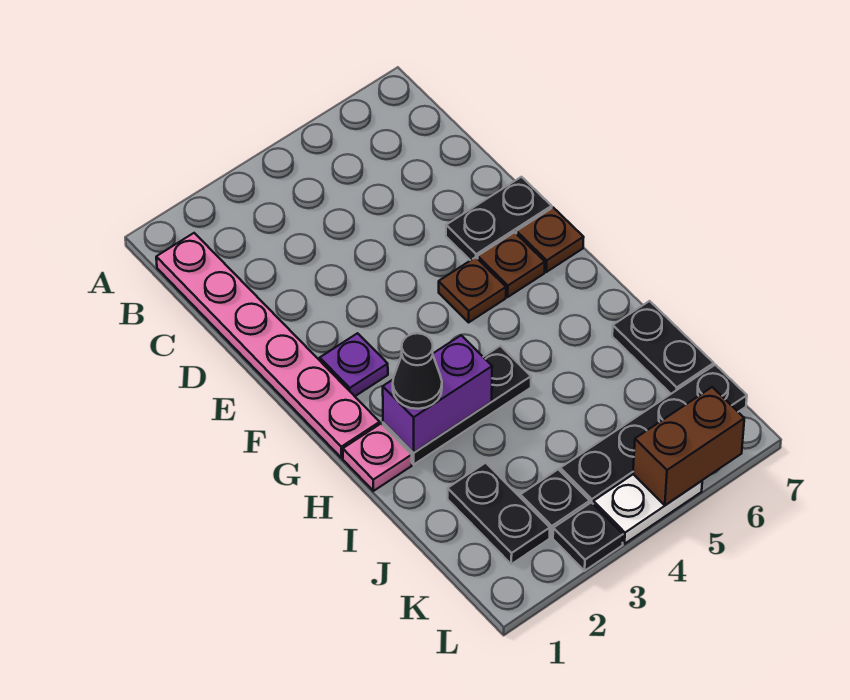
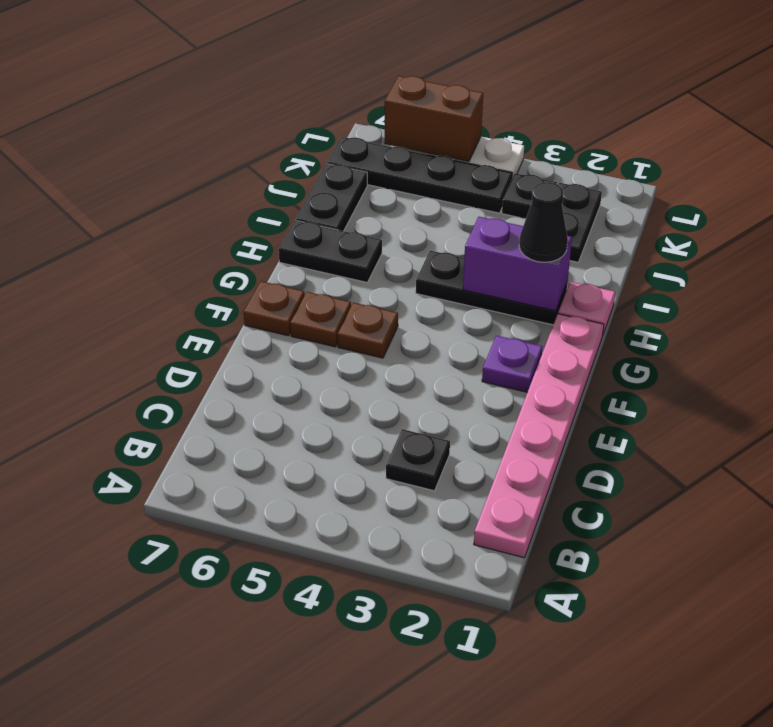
black 1x2 plate [446,177,552,260] -> black 1x2 plate moved to [279,220,382,282]
black 1x1 plate [553,502,623,571] -> black 1x1 plate moved to [386,429,450,491]

